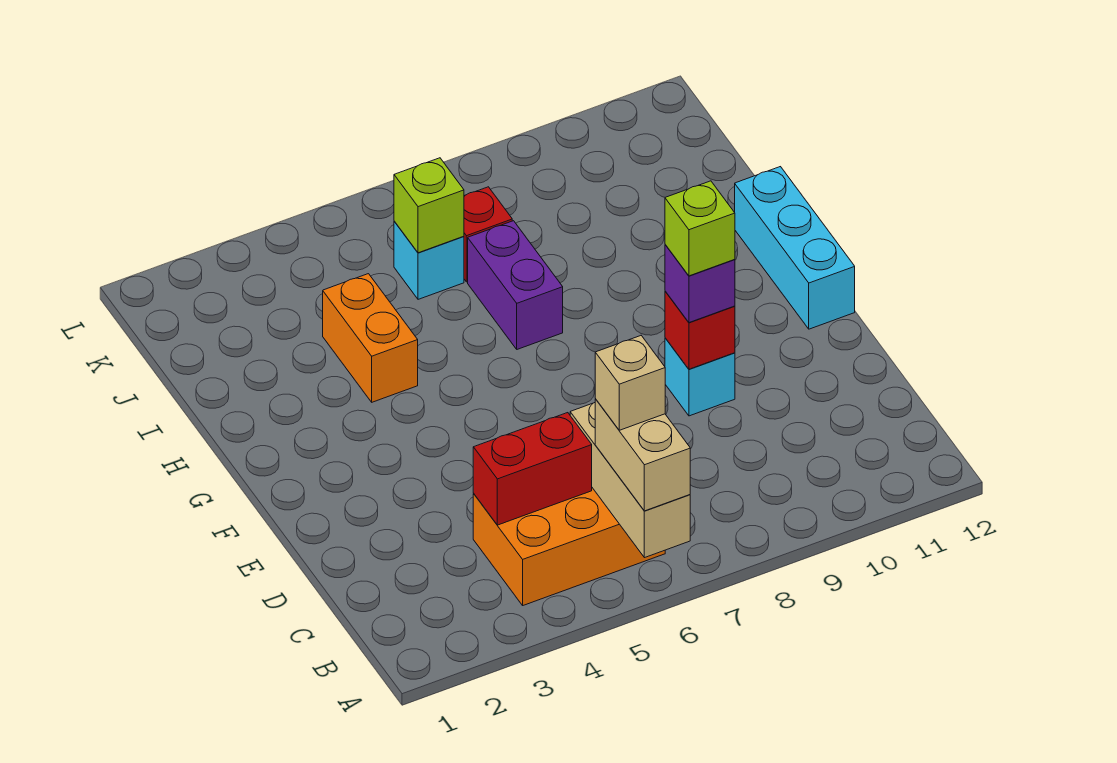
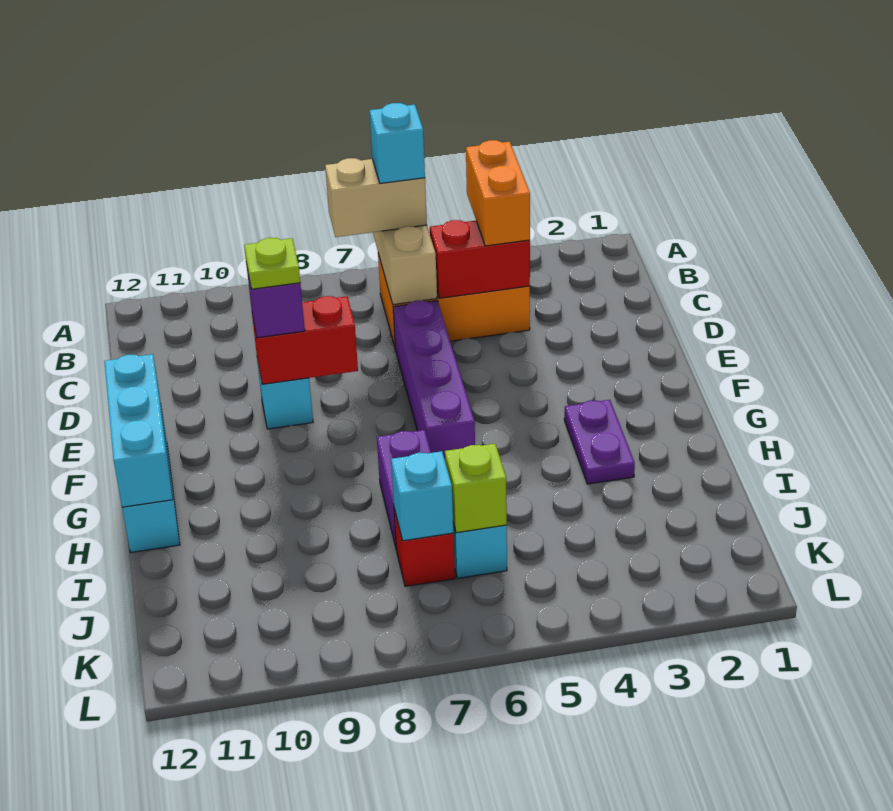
tan 1x2 brick [595,399,690,511] -> tan 1x2 brick turned to [325,158,427,237]
tan 1x1 brick [595,336,665,430] -> cyan 1x1 brick [369,103,425,183]
none -> purple 1x4 brick [393,300,475,460]
red 1x1 brick [665,291,735,369] -> red 1x2 brick [252,296,358,384]
lime 1x1 brick [665,181,735,276] -> lime 1x1 plate [244,238,300,289]
none -> cyan 1x3 brick [104,354,173,507]
none -> purple 1x2 plate [564,400,635,484]
orange 1x2 brick [323,274,418,402] -> orange 1x2 brick moved to [466,140,530,246]
none -> cyan 1x1 brick [391,451,453,541]

